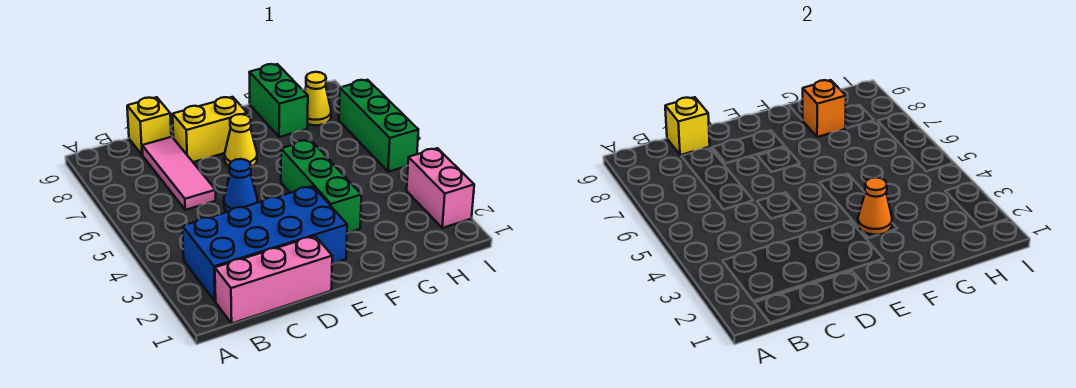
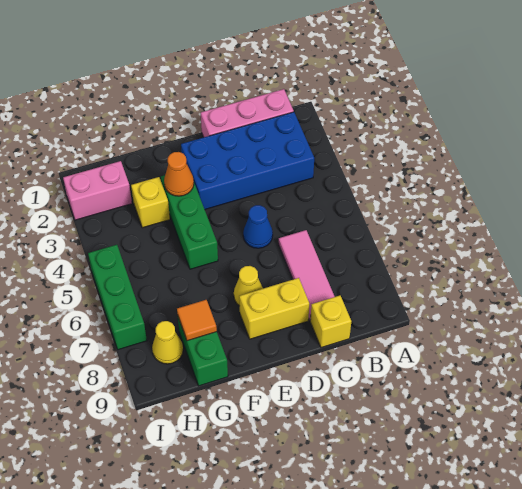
yellow 1x1 brick [665,97,710,155] -> yellow 1x1 brick moved to [131,177,170,228]
orange 1x1 brick [803,80,846,137] -> orange 1x1 tile [177,300,217,341]
pink 1x2 brick [407,148,474,228] -> pink 1x2 brick turned to [63,161,132,220]

